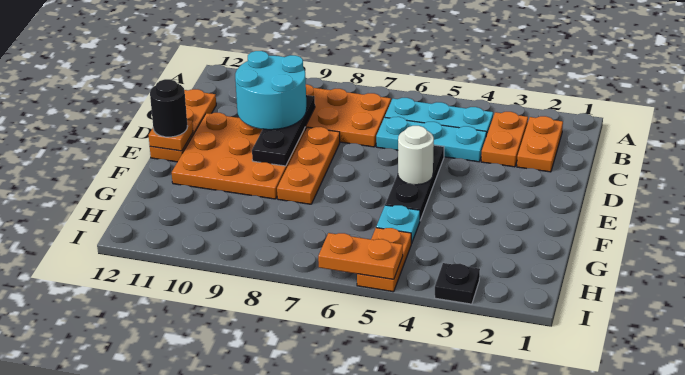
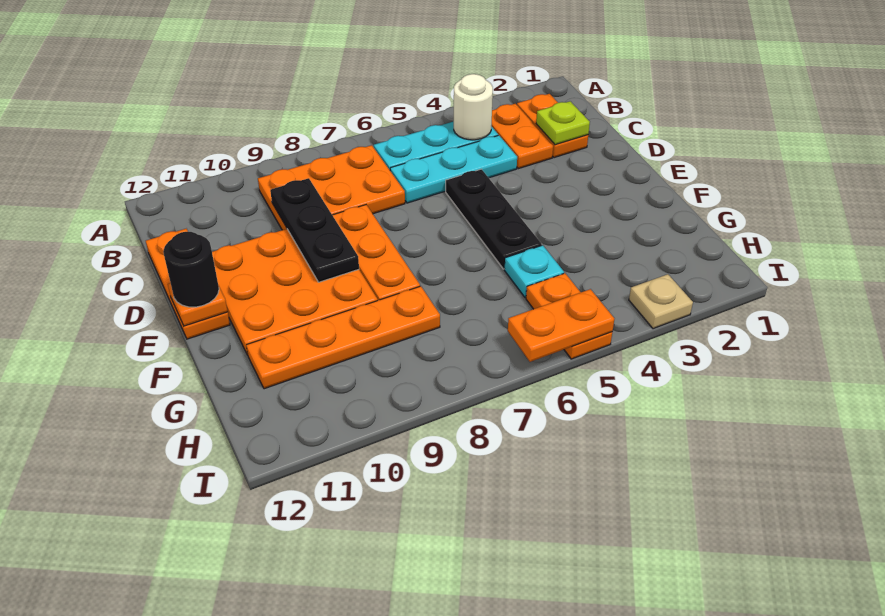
none -> lime 1x1 plate [536,101,590,145]
cyan 2x2 round brick [235,51,307,130] -> none
white 1x1 round brick [398,126,434,185] -> white 1x1 round brick moved to [454,74,493,140]
none -> orange 1x4 plate [246,286,440,389]
black 1x1 plate [435,263,480,304] -> tan 1x1 plate [629,274,693,329]

